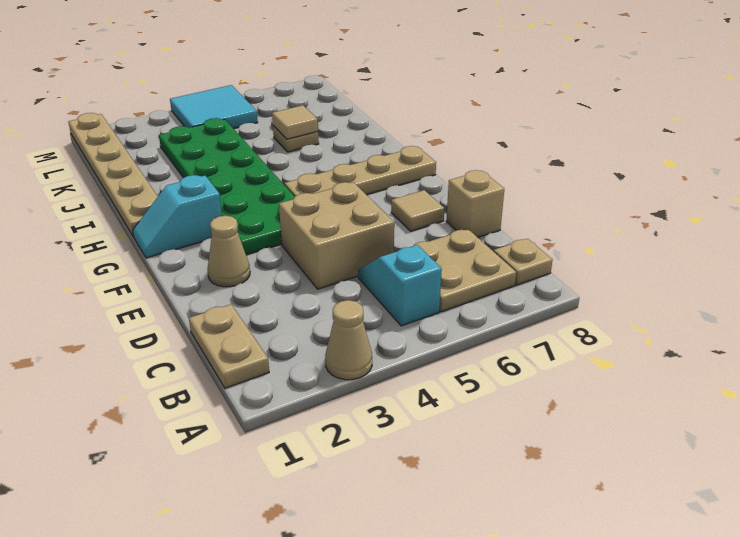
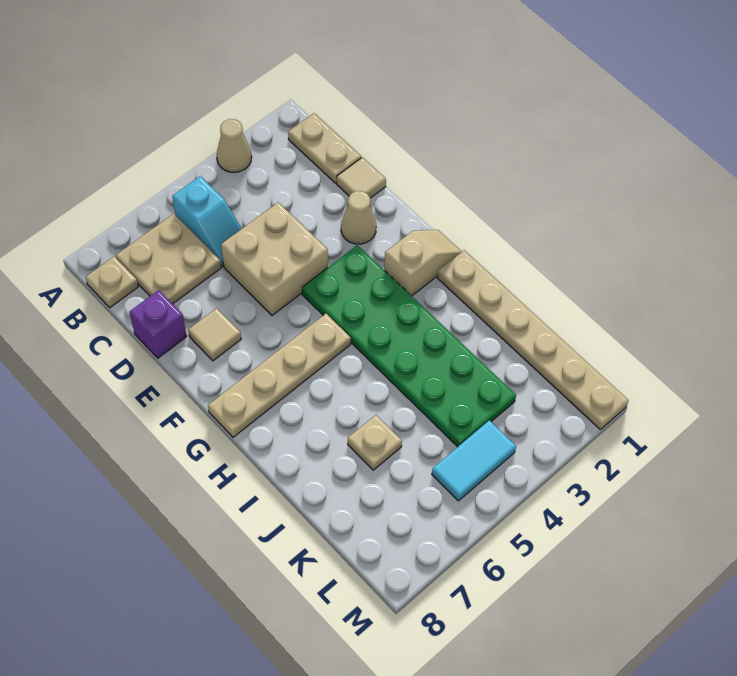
tan 1x1 brick [446,170,504,237] -> purple 1x1 brick [130,290,187,358]
cyan 1x2 slope [132,175,222,258] -> tan 1x2 slope [384,230,462,296]
tan 1x1 tile [272,105,318,139] -> tan 1x1 tile moved to [337,157,386,198]
cyan 2x2 tile [170,85,258,129] -> cyan 1x2 tile [432,420,516,501]

